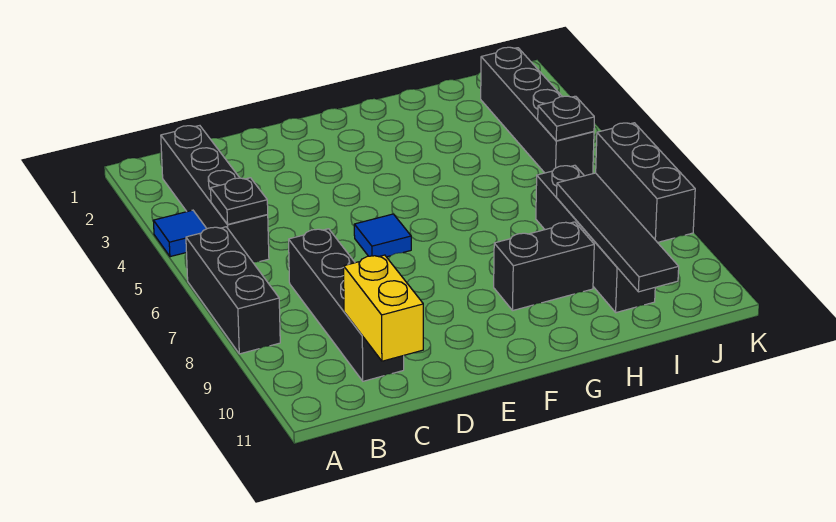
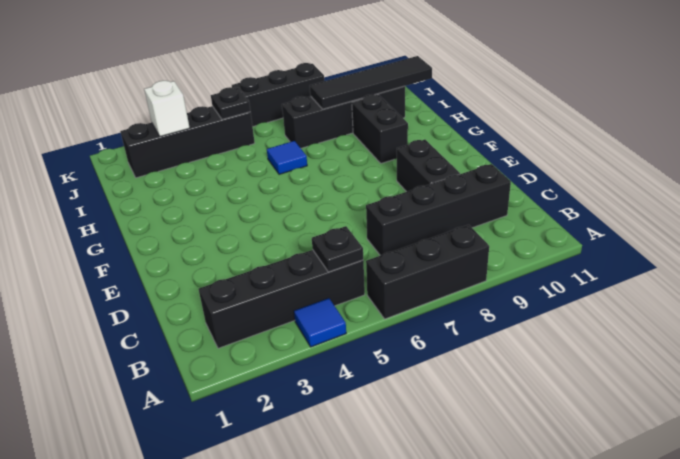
yellow 1x2 brick [344,255,423,361] -> none
none -> black 1x2 brick [397,139,460,192]
blue 1x1 tile [354,214,411,257] -> blue 1x1 tile moved to [267,141,307,174]
none -> white 1x1 brick [144,81,190,137]

